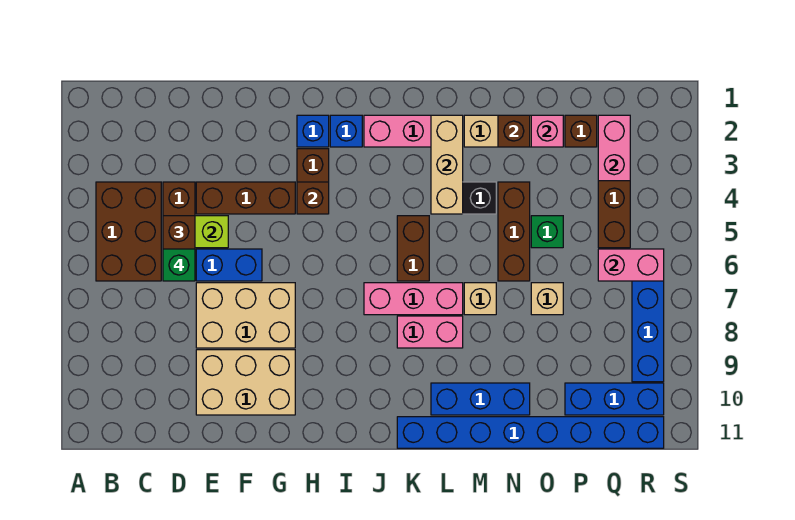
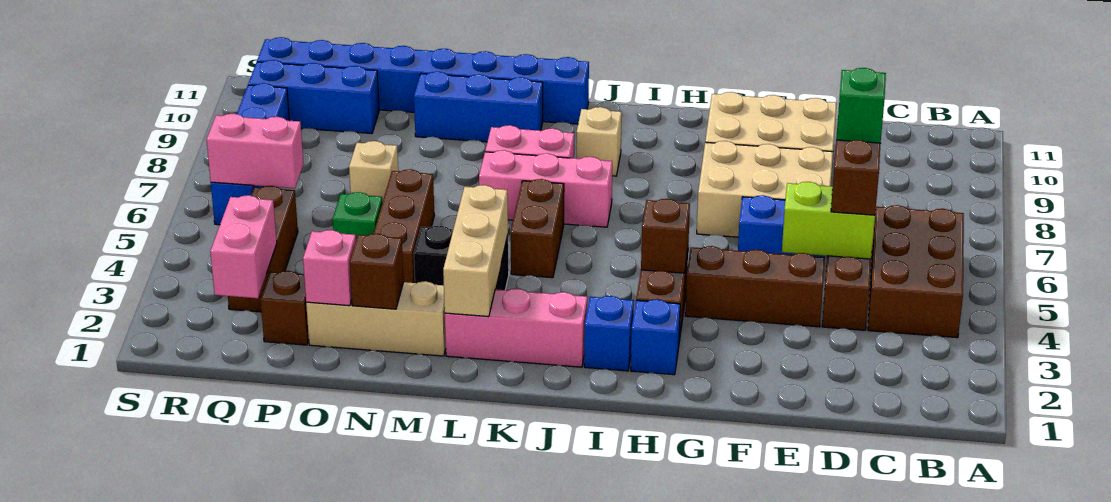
tan 1x1 brick [464,283,496,315] -> tan 1x1 brick moved to [576,107,622,176]

